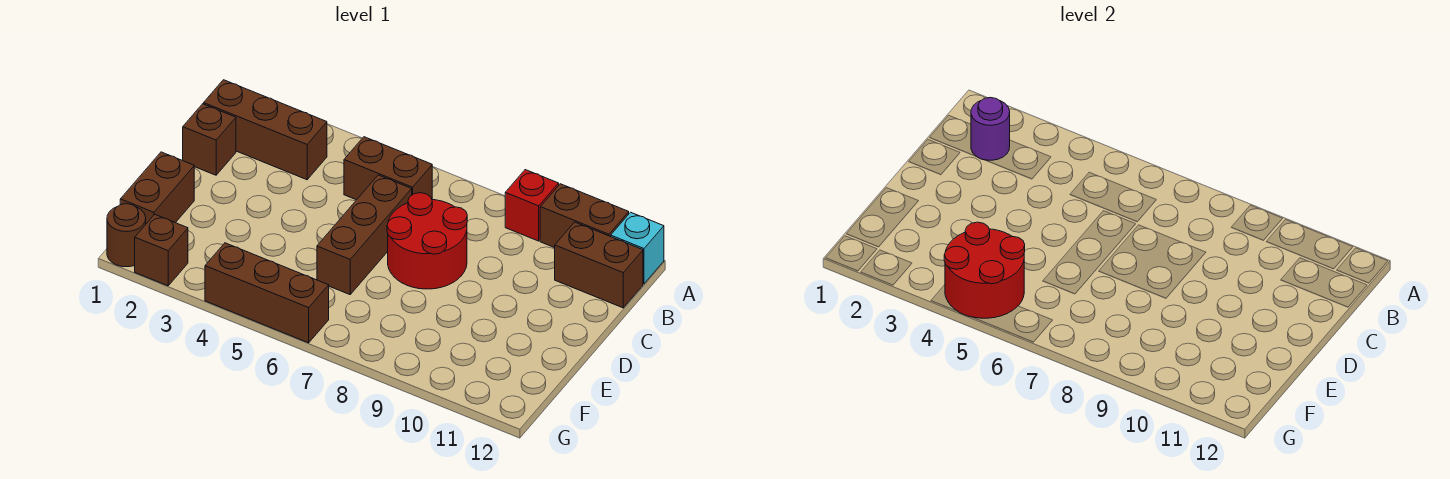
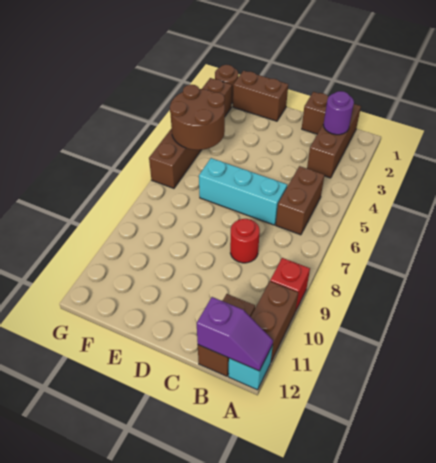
none -> purple 1x2 slope [197,297,273,371]
brown 1x3 brick [317,175,412,295] -> cyan 1x3 brick [199,158,287,225]
red 2x2 round brick [387,193,467,289] -> red 1x1 round brick [230,219,260,263]
red 2x2 round brick [944,222,1025,318] -> brown 2x2 round brick [170,85,225,150]

